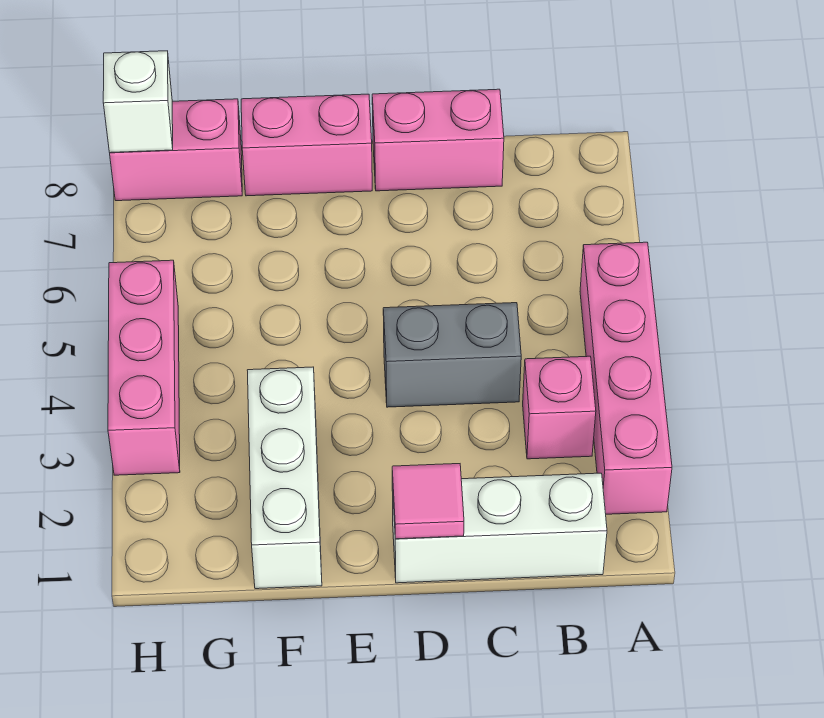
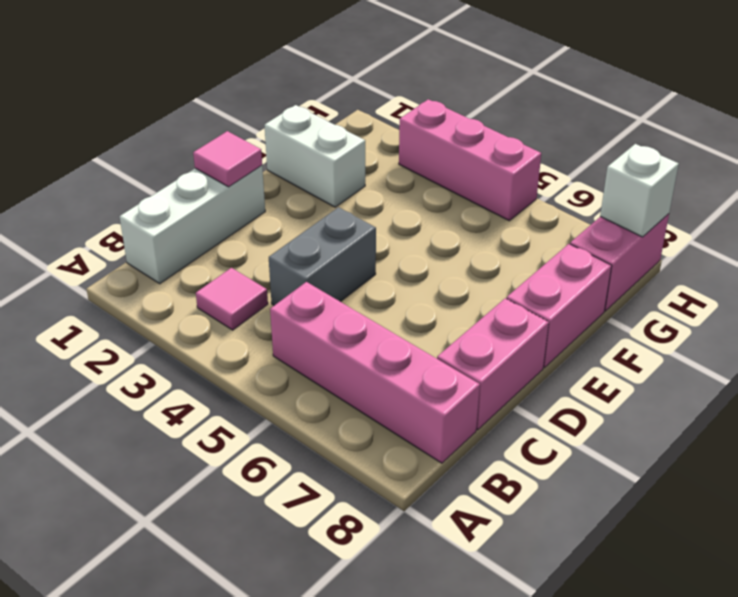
pink 1x4 brick [580,242,672,514] -> pink 1x4 brick moved to [270,282,480,463]
pink 1x1 brick [523,356,596,459] -> pink 1x1 tile [196,268,268,330]
white 1x3 brick [247,367,322,589] -> white 1x2 brick [265,105,365,207]

